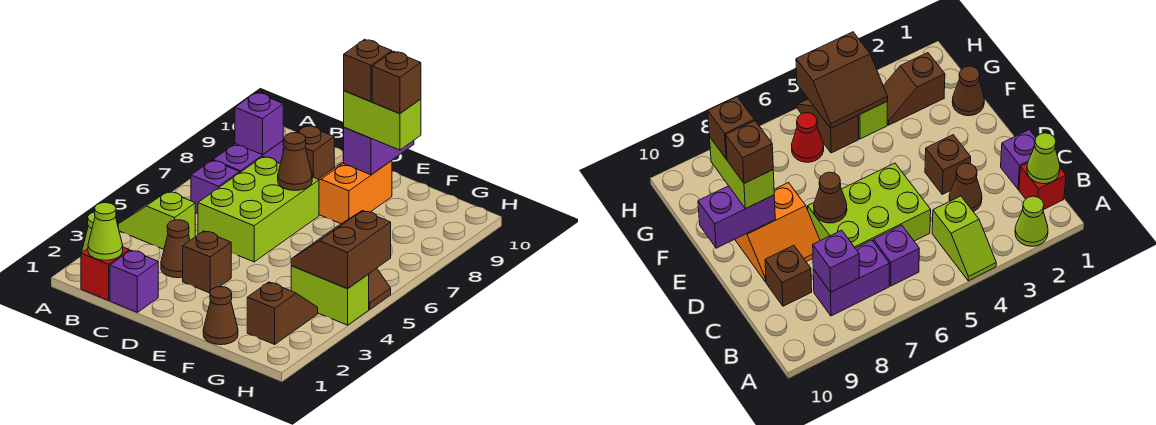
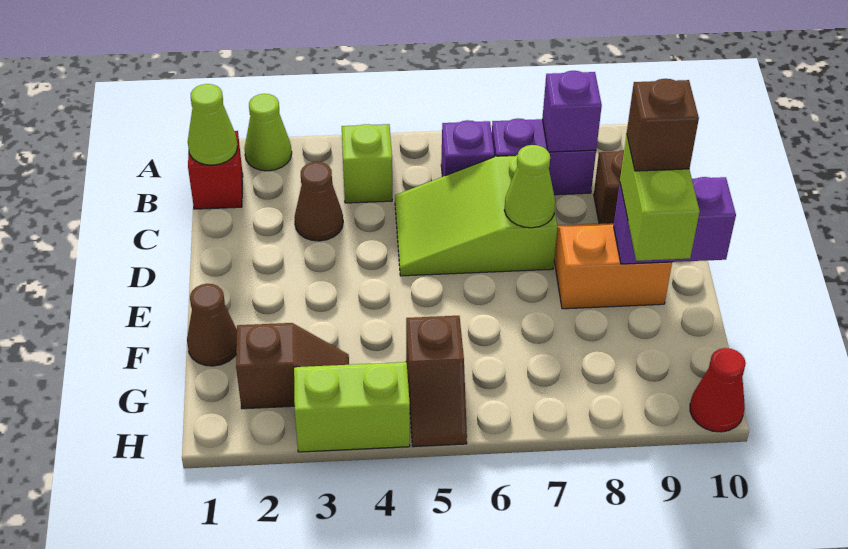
purple 1x1 brick [110,250,158,312] -> none
lime 2x3 brick [198,157,319,262] -> lime 2x3 slope [395,155,557,276]
brown 1x1 brick [183,231,231,293] -> none
brown 1x1 cone [278,133,312,190] -> lime 1x1 cone [504,145,555,228]
brown 1x1 brick [372,51,421,113] -> none
lime 1x2 brick [291,266,369,325] -> lime 1x2 brick turned to [294,362,410,452]
brown 2x2 slope [291,211,391,289] -> none
red 1x1 cone [792,113,824,162] -> red 1x1 cone moved to [690,348,746,432]

